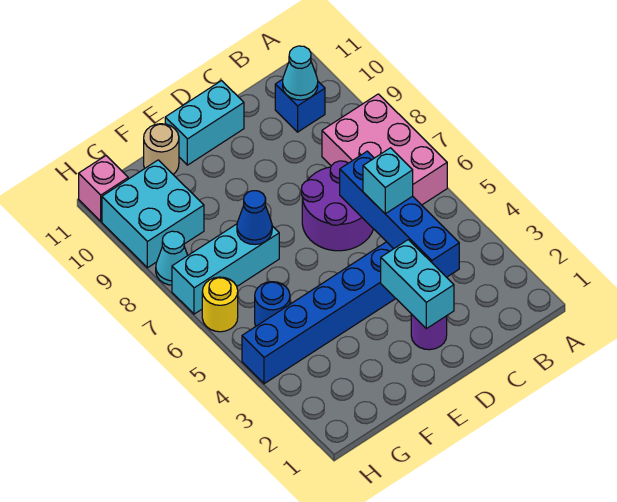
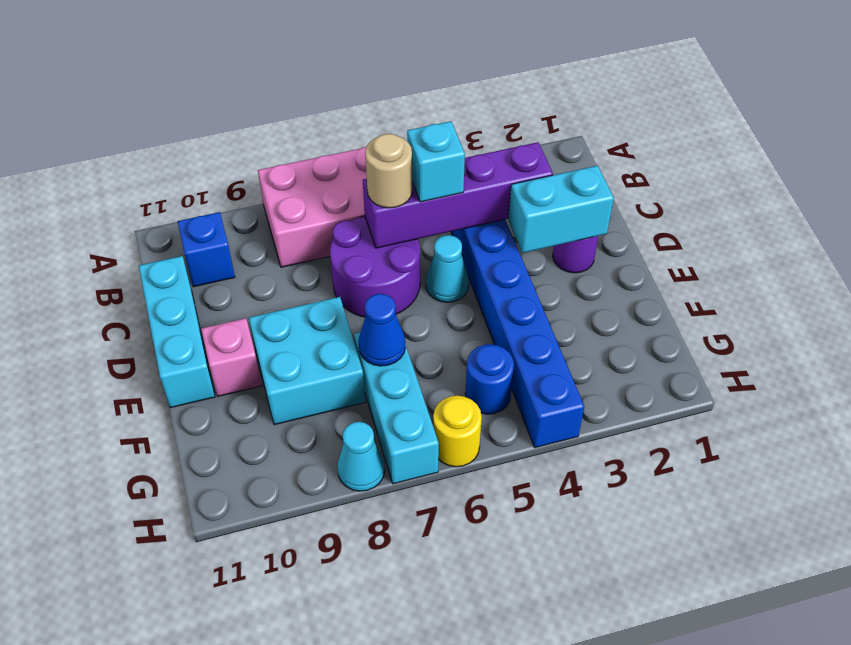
cyan 1x1 cone [283,46,318,100] -> cyan 1x1 cone moved to [426,235,469,302]
blue 1x4 brick [340,151,459,277] -> purple 1x4 brick [363,142,553,248]
cyan 1x2 brick [165,81,244,165] -> cyan 1x3 brick [139,256,215,408]
tan 1x1 round brick [144,124,179,174] -> tan 1x1 round brick moved to [365,134,412,208]
cyan 2x2 brick [102,160,204,268] -> cyan 2x2 brick moved to [249,297,365,425]
pink 1x1 brick [79,156,128,221] -> pink 1x1 brick moved to [201,318,262,396]

